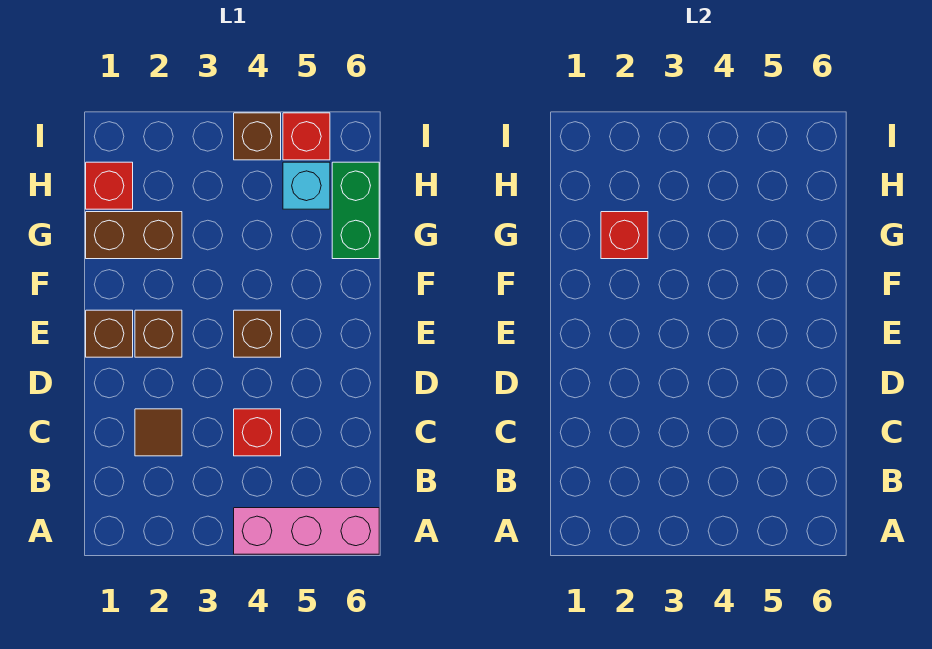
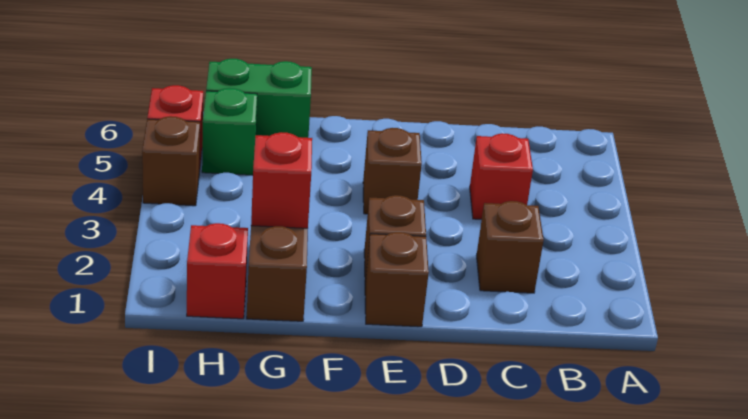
pink 1x3 brick [234,508,379,554] -> none
brown 1x1 tile [135,409,182,456] -> brown 1x1 brick [476,201,544,293]
cyan 1x1 brick [283,162,330,209] -> green 1x1 brick [202,88,257,175]

